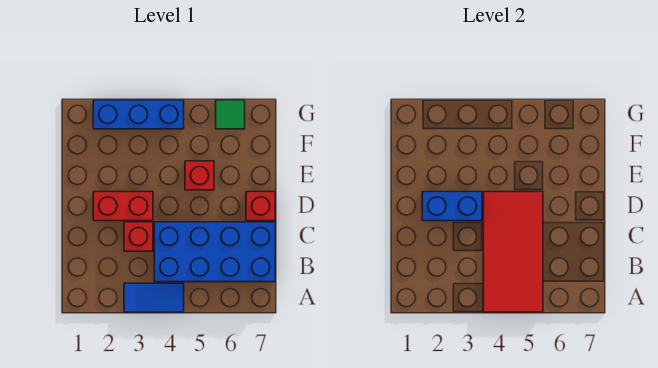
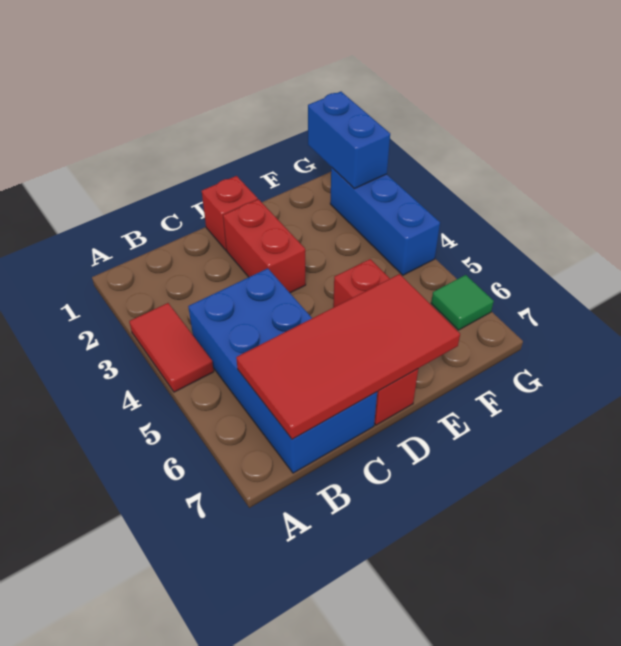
blue 1x2 tile [124,283,184,312] -> red 1x2 tile [129,303,214,392]
red 2x4 tile [483,192,543,312] -> red 2x4 tile moved to [236,274,460,439]
red 1x1 brick [124,222,153,251] -> red 1x1 brick moved to [202,176,258,250]
blue 1x2 brick [422,192,482,221] -> blue 1x2 brick moved to [308,92,390,189]

